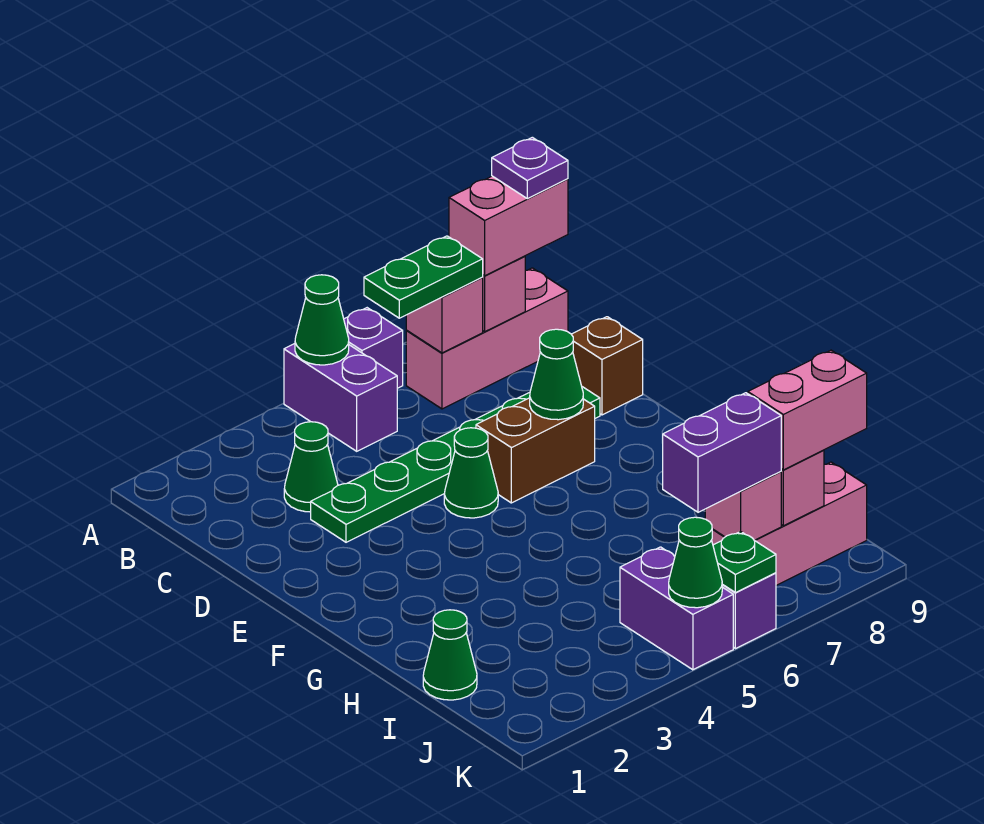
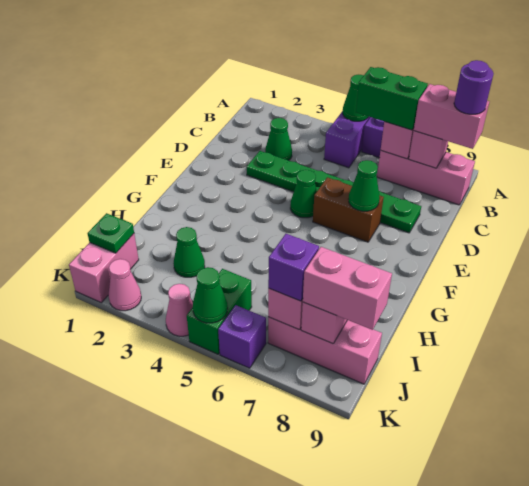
green 1x2 plate [364,236,483,318] -> green 1x2 brick [356,67,428,130]
purple 1x1 plate [492,137,568,199] -> purple 1x1 round brick [454,60,494,114]
brown 1x1 brick [571,317,643,415] -> none
green 1x1 cone [423,610,477,700] -> green 1x1 cone moved to [173,227,205,277]
none -> pink 1x2 brick [69,234,139,303]
purple 1x2 brick [620,547,733,670] -> green 1x2 brick [187,269,252,354]
purple 1x2 brick [663,393,781,512] -> purple 1x1 brick [268,234,319,301]
none -> pink 1x1 cone [108,259,141,311]
none -> pink 1x1 cone [166,284,193,336]
green 1x1 plate [713,531,776,593] -> green 1x1 plate moved to [88,213,134,253]

